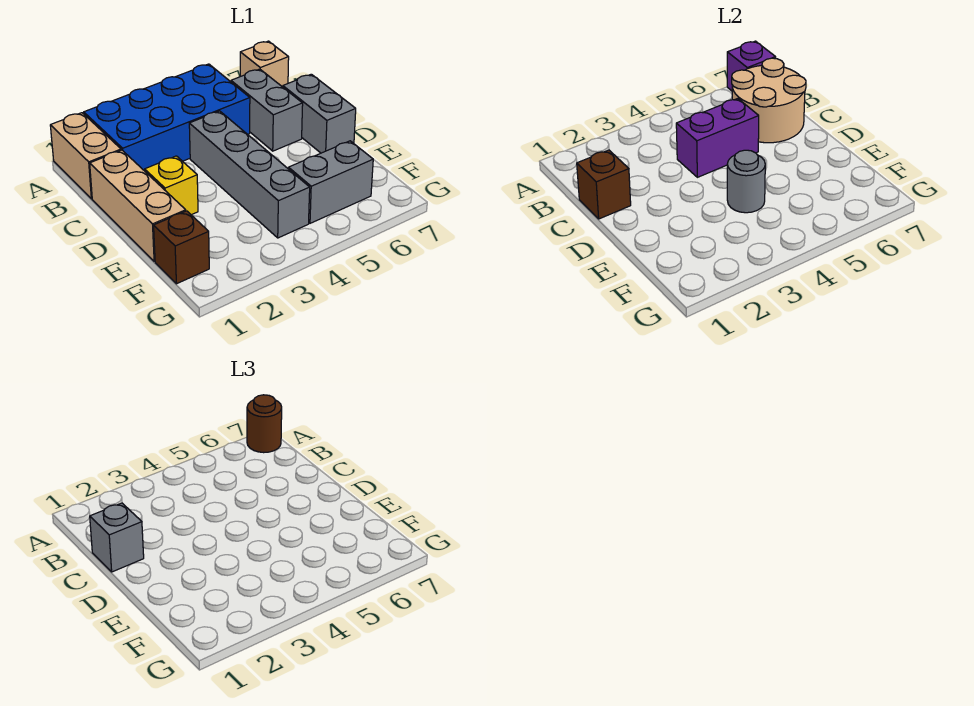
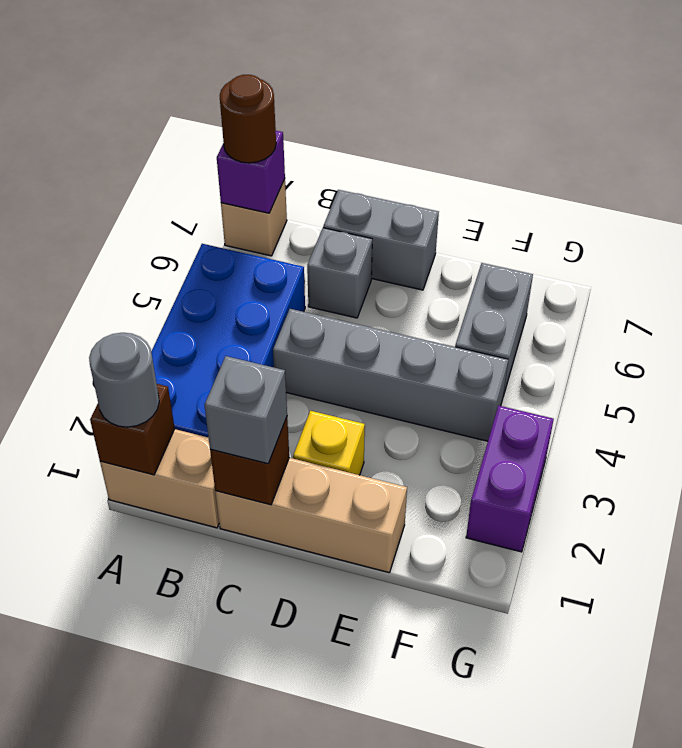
grey 1x2 brick [231,69,303,151] -> grey 1x1 brick [307,228,372,318]
tan 2x2 round brick [732,58,806,143] -> none
purple 1x2 brick [676,99,759,177] -> purple 1x2 brick moved to [466,406,554,552]
grey 1x1 round brick [727,150,765,213] -> grey 1x1 round brick moved to [89,333,159,427]
brown 1x1 brick [154,211,209,284] -> brown 1x1 brick moved to [90,384,175,475]

